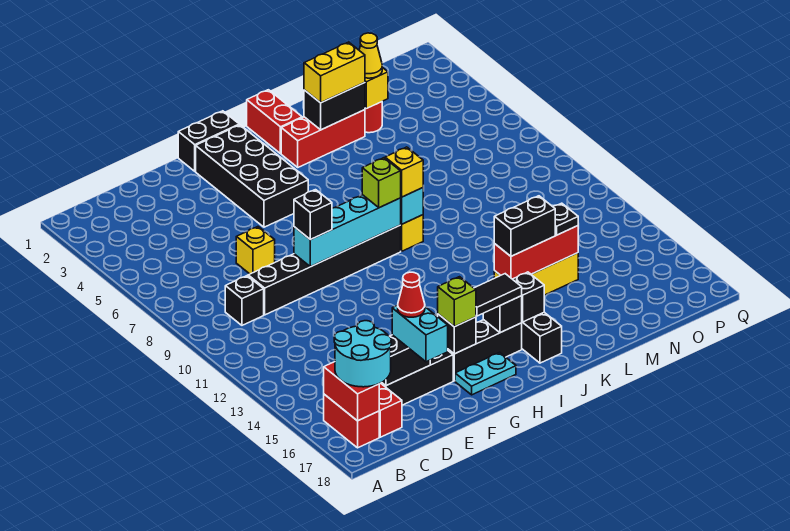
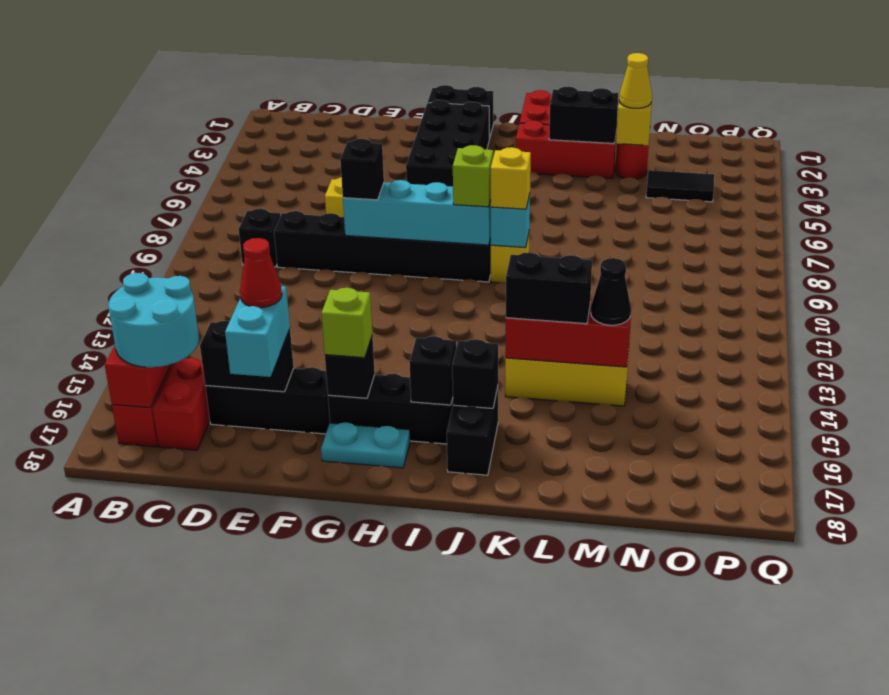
black 1x2 tile [474,274,522,316] -> black 1x2 tile moved to [646,170,714,202]
yellow 1x2 brick [304,42,365,103] -> none
black 1x1 plate [553,203,578,235] -> black 1x1 cone [591,258,631,325]

